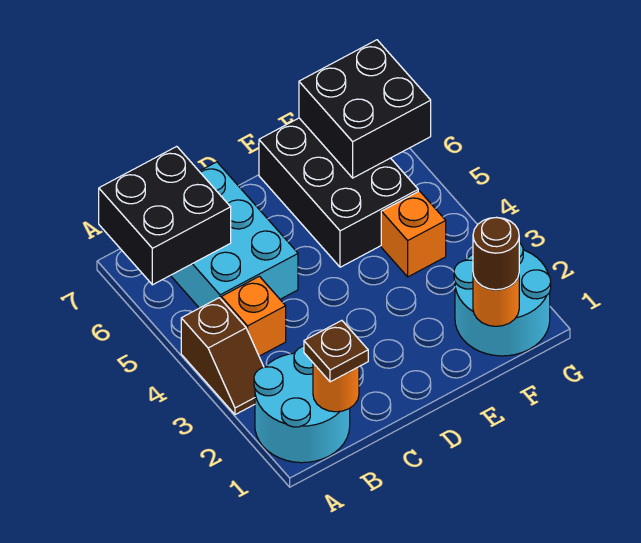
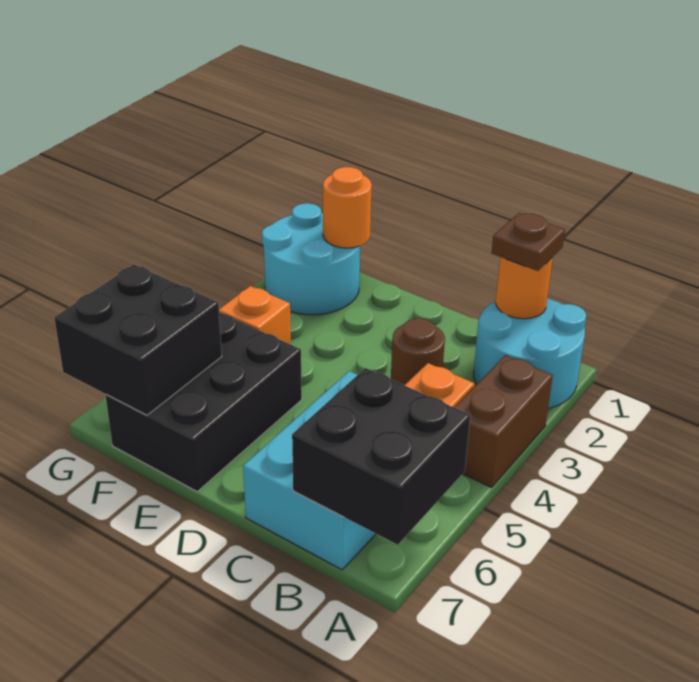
brown 1x2 slope [181,298,264,415] -> brown 1x2 brick [454,355,553,487]
brown 1x1 round brick [473,217,519,290] -> brown 1x1 round brick moved to [391,318,445,385]

